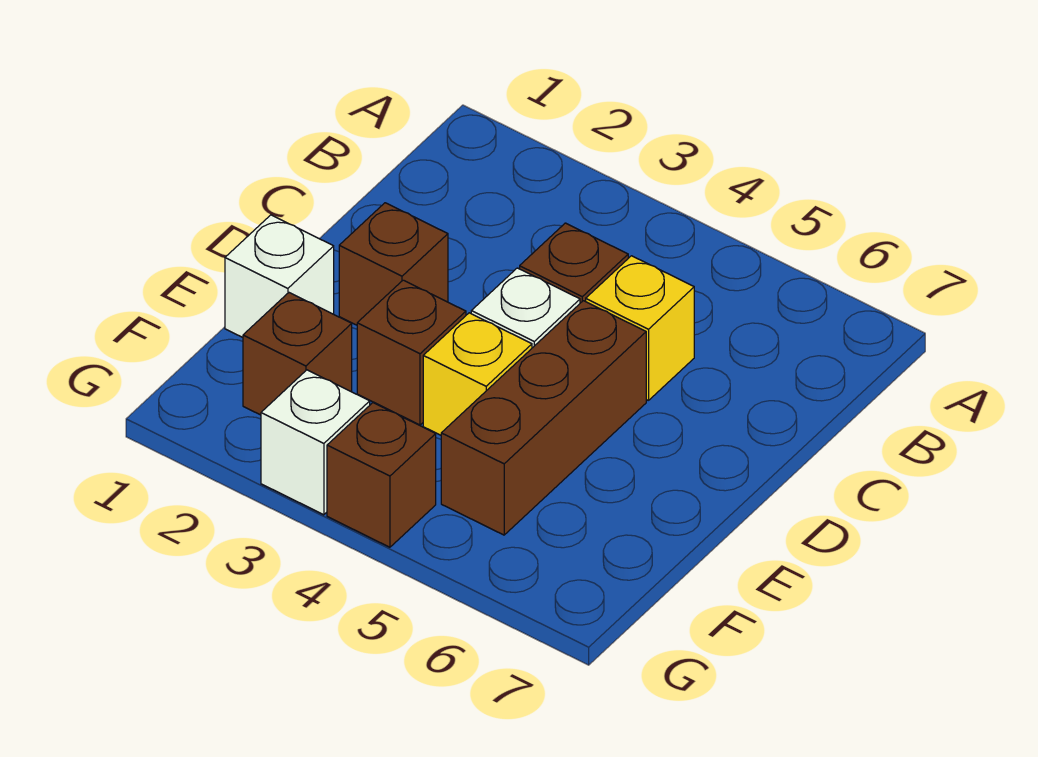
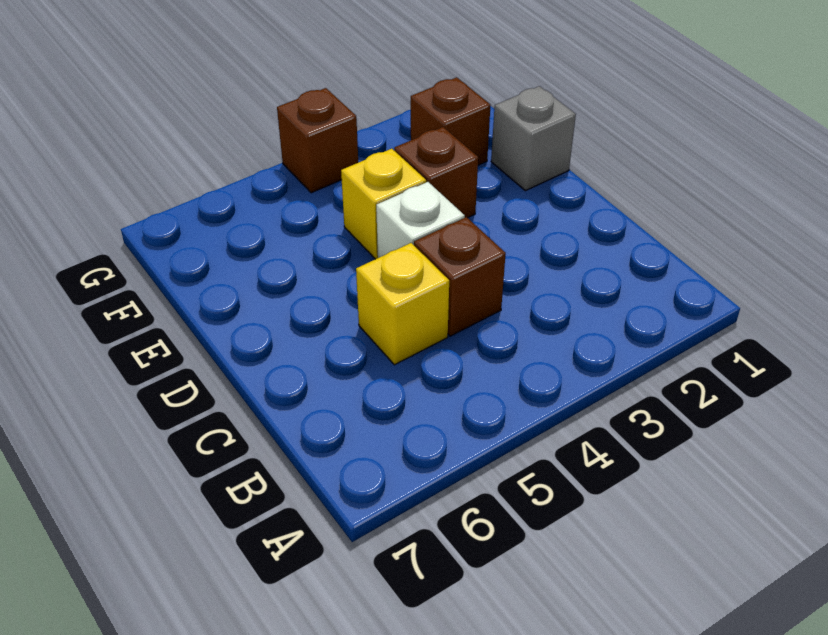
brown 1x1 brick [339,203,448,325] -> none
brown 1x3 brick [441,301,646,535] -> none
white 1x1 brick [225,215,334,337] -> grey 1x1 brick [491,86,576,191]
white 1x1 brick [261,370,370,515] -> none

